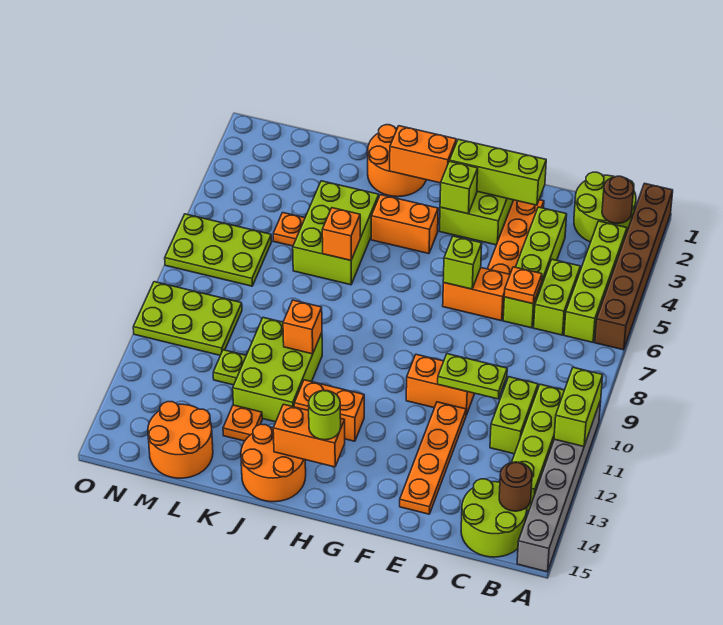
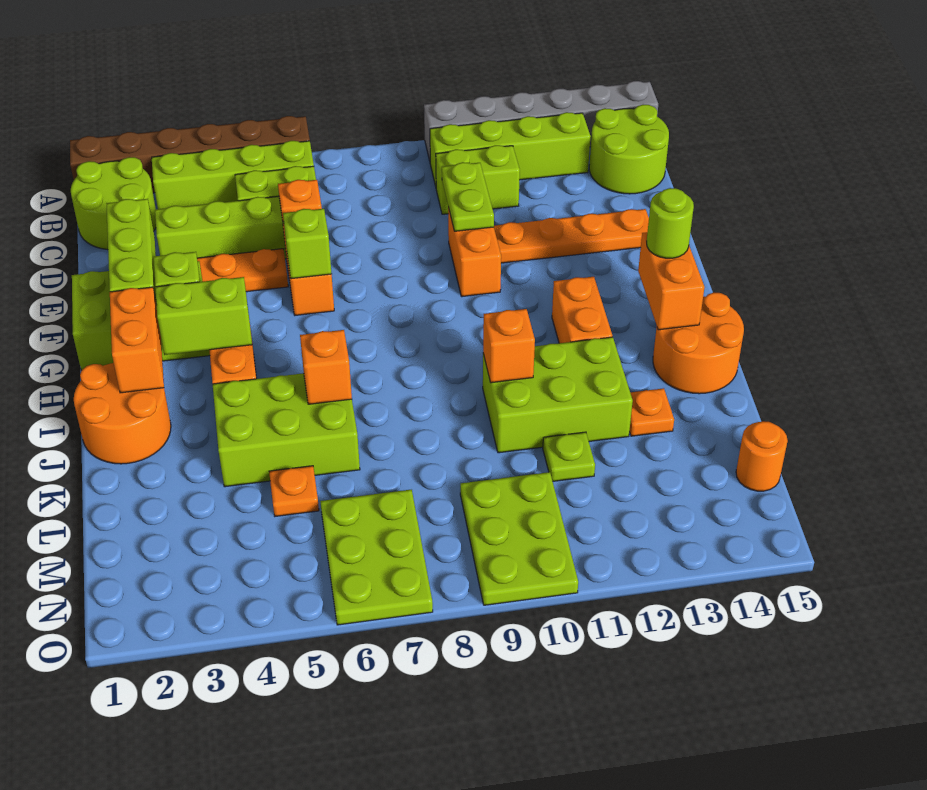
lime 1x2 brick [554,367,603,447] -> lime 1x2 brick moved to [155,277,252,355]
brown 1x1 round brick [602,176,634,223] -> none
brown 1x1 round brick [499,462,532,511] -> none
orange 2x2 round brick [148,402,213,478] -> orange 1x1 round brick [736,421,788,491]

